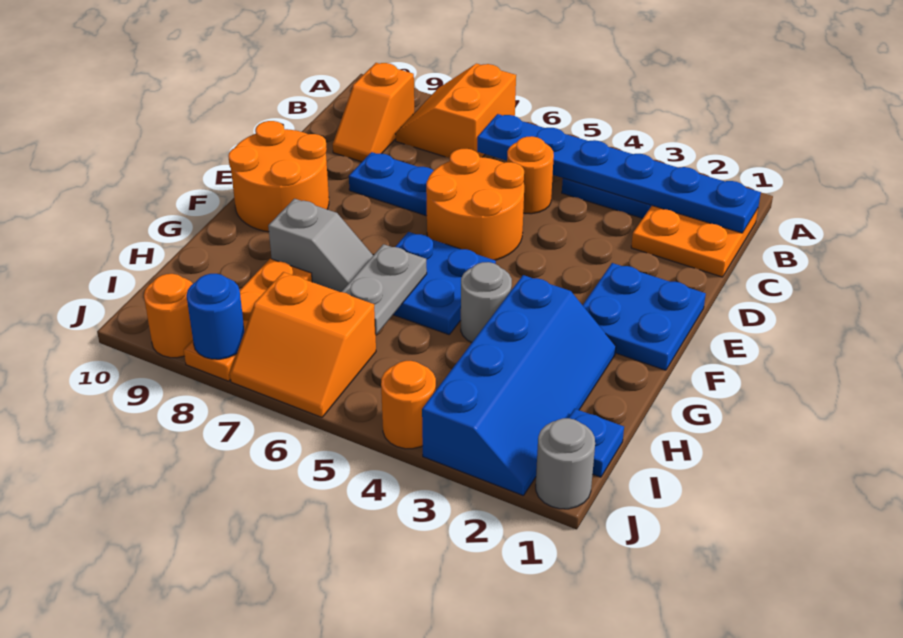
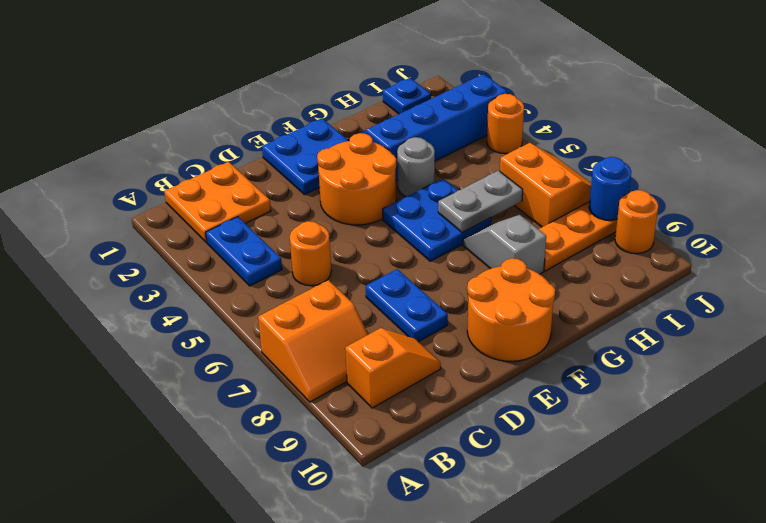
blue 1x6 plate [477,114,761,233] -> none
orange 2x2 round brick [426,149,524,260] -> orange 2x2 round brick moved to [317,133,396,225]
grey 1x1 round brick [536,418,595,509] -> none

